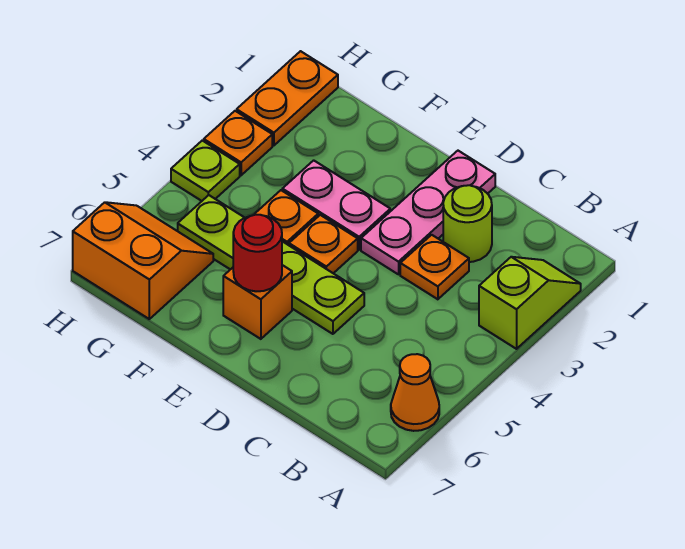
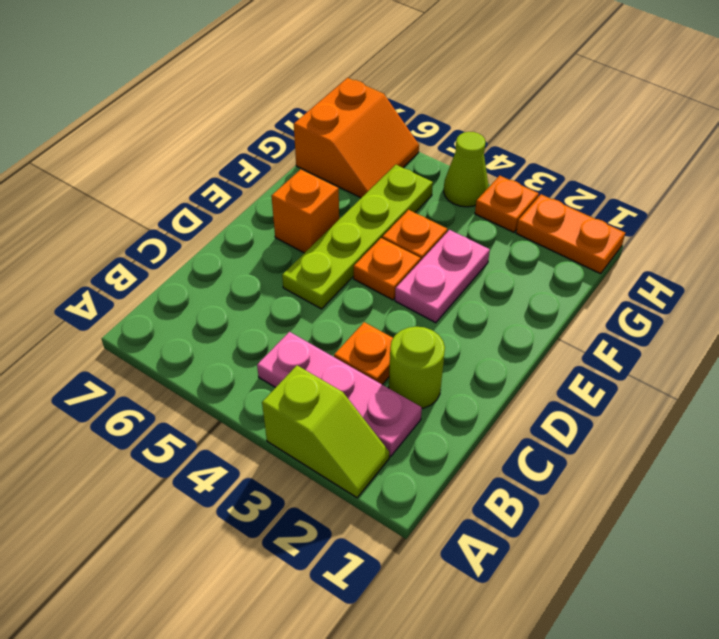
orange 1x1 cone [391,354,439,431] -> none
pink 1x3 plate [361,151,495,274] -> pink 1x3 plate moved to [257,332,422,456]
red 1x1 round brick [233,215,282,291] -> none
lime 1x1 plate [171,141,240,201] -> lime 1x1 cone [444,132,488,207]

